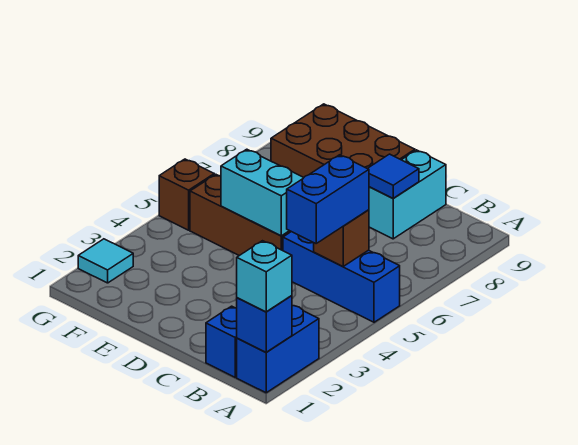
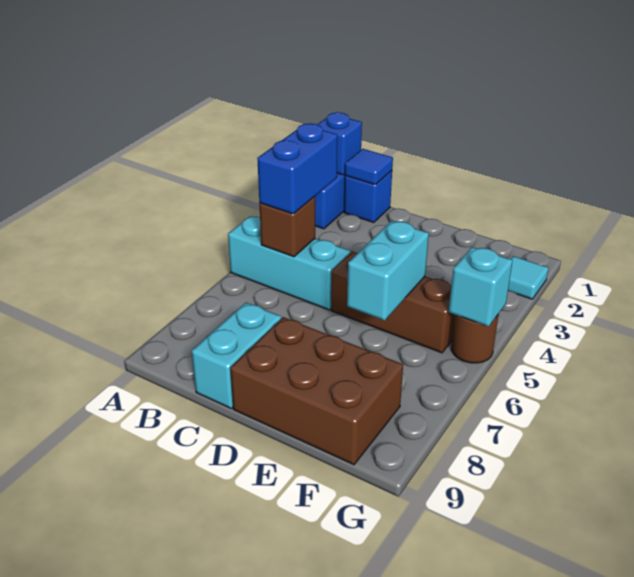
cyan 1x1 brick [237,241,292,312] -> cyan 1x1 brick moved to [449,247,513,327]
blue 1x3 brick [283,232,400,322] -> cyan 1x3 brick [228,216,350,310]
blue 1x1 tile [368,154,419,198] -> blue 1x1 tile moved to [345,149,393,185]
cyan 1x2 brick [221,149,304,236] -> cyan 1x2 brick turned to [347,221,429,321]
brown 1x1 brick [159,159,214,230] -> brown 1x1 round brick [451,314,499,363]

